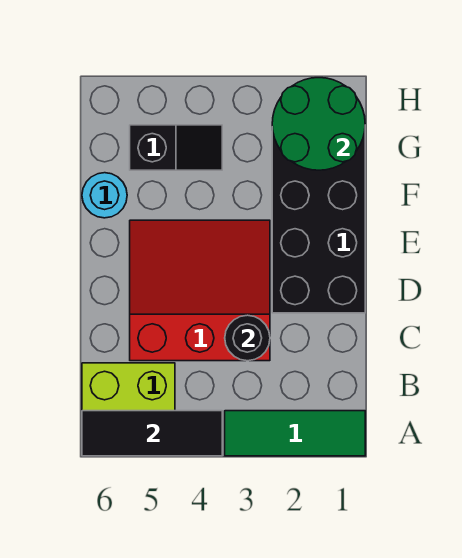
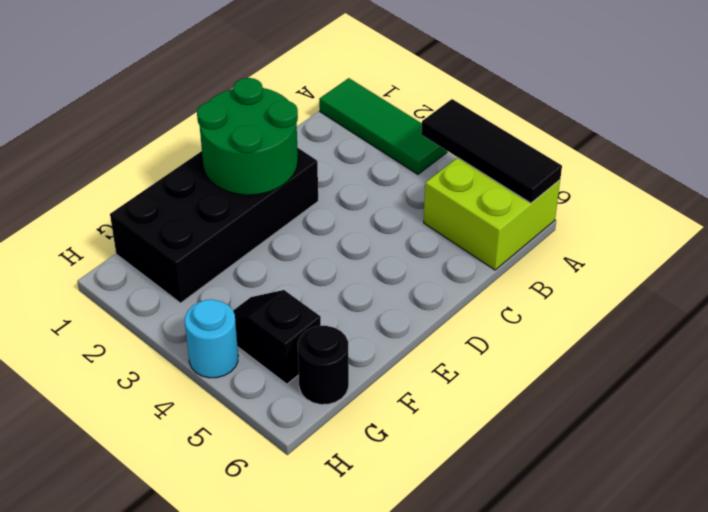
red 3x3 slope [130,220,270,361] -> none
black 1x1 round brick [225,315,270,361] -> black 1x1 round brick moved to [298,325,349,405]
cyan 1x1 round brick [82,173,127,218] -> cyan 1x1 round brick moved to [185,299,238,378]
green 2x2 round brick [272,78,365,170] -> green 2x2 round brick moved to [197,78,298,195]

